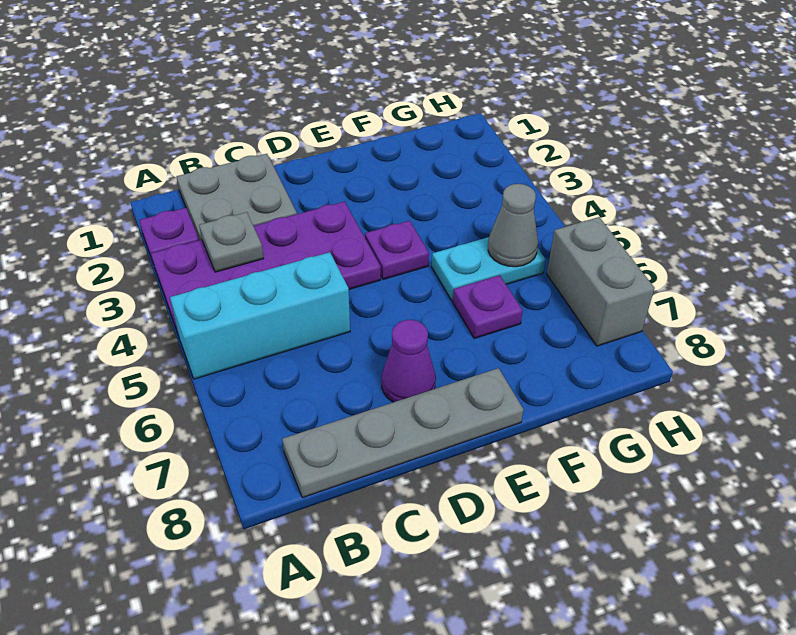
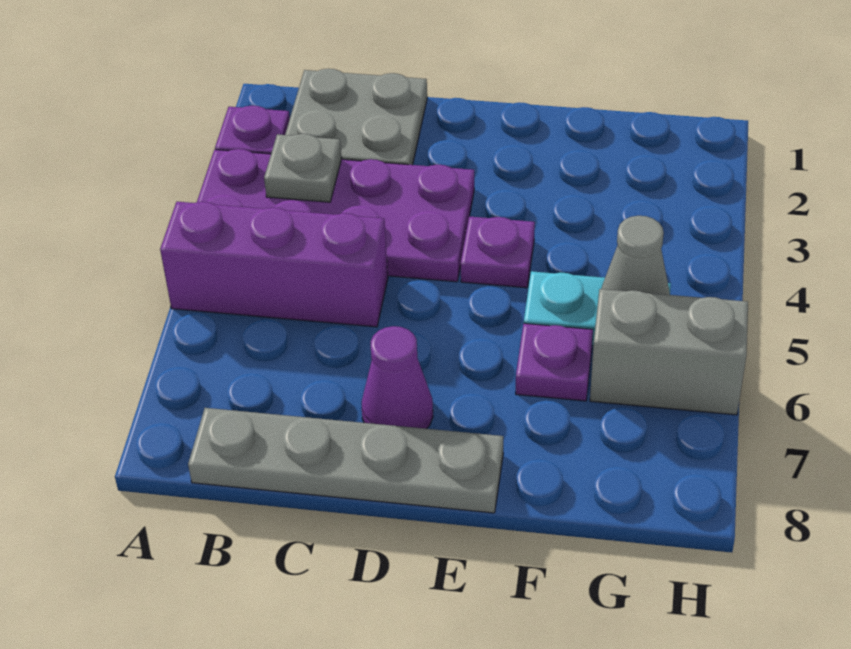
cyan 1x3 brick [170,252,350,379] -> purple 1x3 brick [160,202,388,327]
grey 1x2 brick [547,217,655,346] -> grey 1x2 brick turned to [590,289,748,415]

